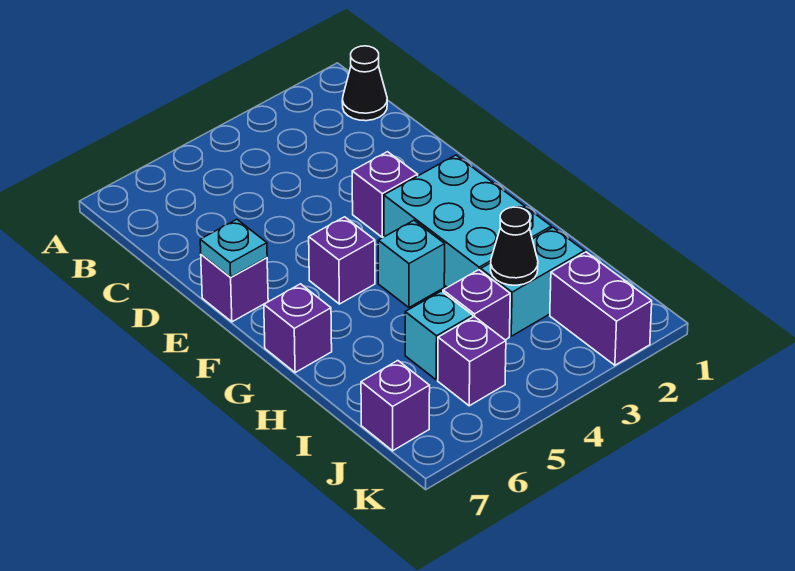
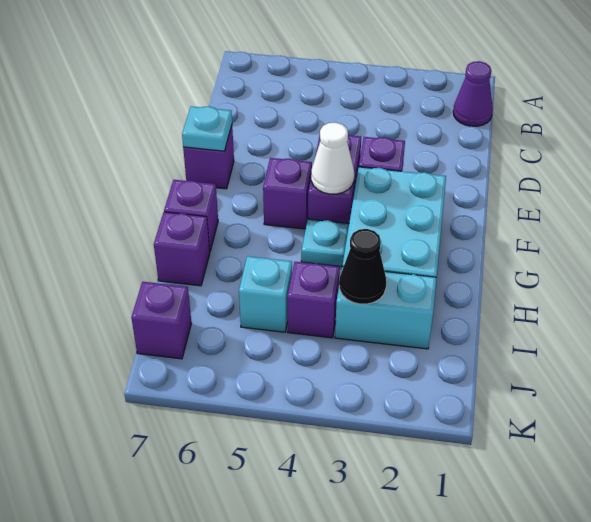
black 1x1 cone [342,46,387,121] -> purple 1x1 cone [453,61,493,126]
none -> white 1x1 cone [311,122,354,194]
cyan 1x1 brick [378,220,445,307] -> cyan 1x1 plate [301,219,349,267]
purple 1x2 brick [550,252,652,365] -> purple 1x2 brick moved to [308,135,361,223]
purple 1x1 brick [438,316,506,406] -> purple 1x1 brick moved to [154,212,210,286]

